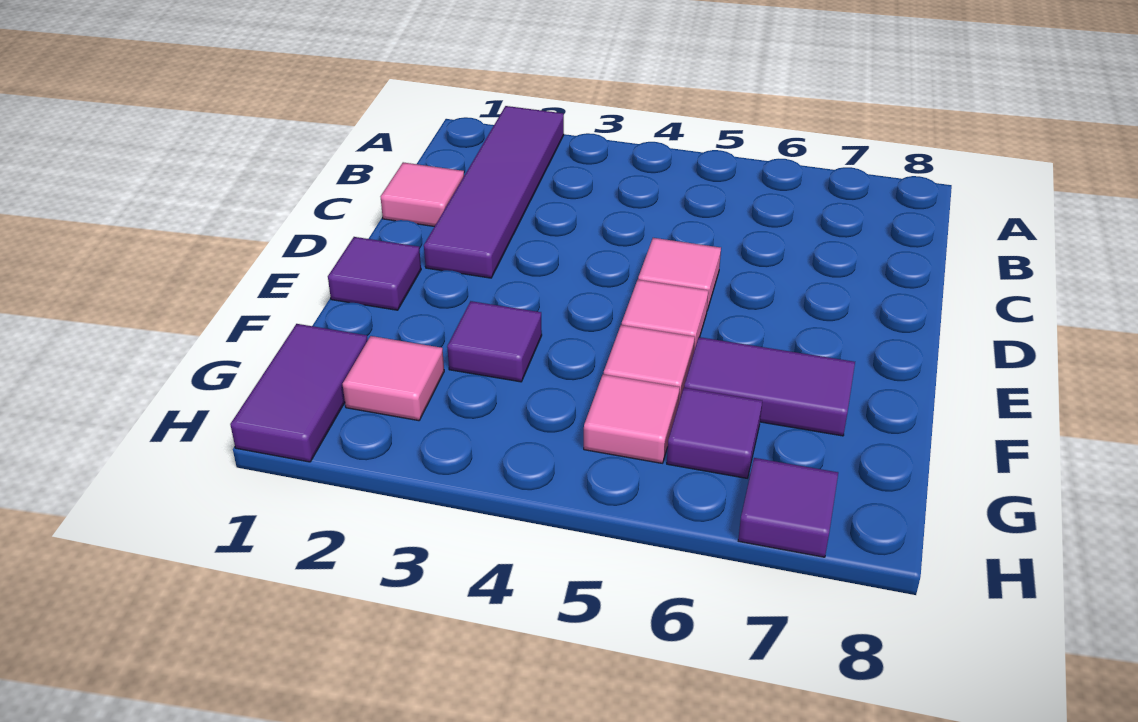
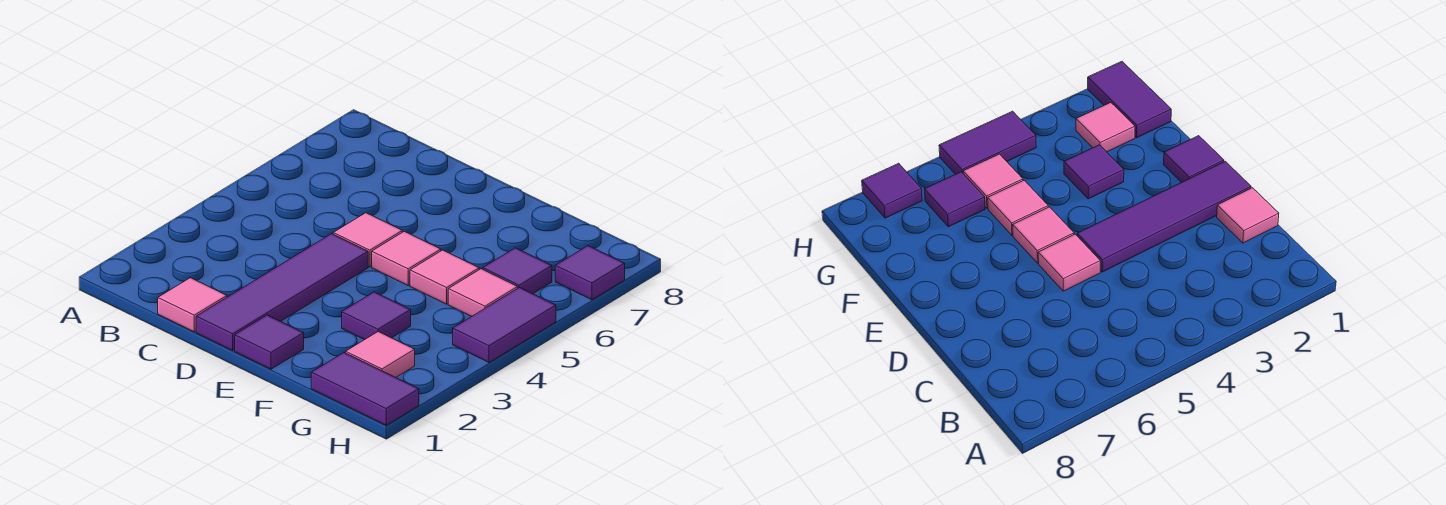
purple 1x4 tile [424,106,564,278] -> purple 1x4 tile turned to [196,234,368,350]
purple 1x2 tile [684,337,855,436] -> purple 1x2 tile moved to [453,287,556,362]

